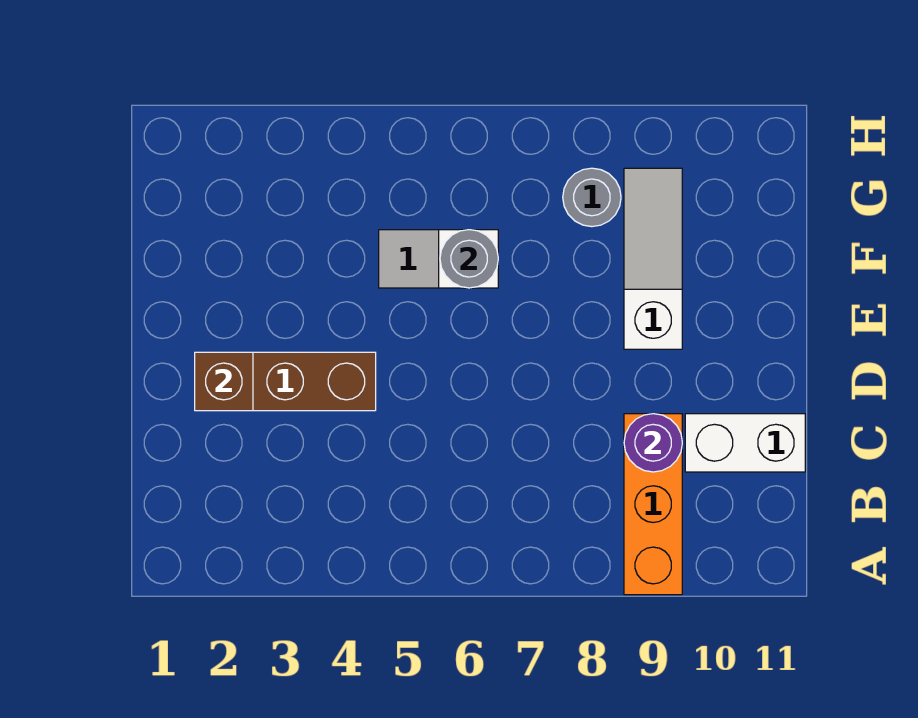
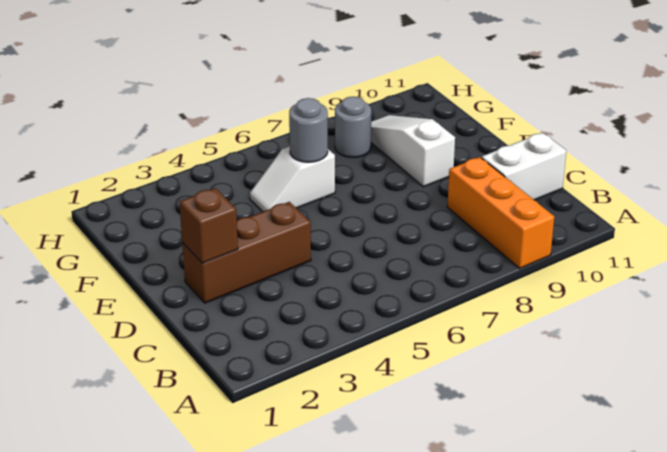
purple 1x1 round brick [624,414,682,472] -> none

